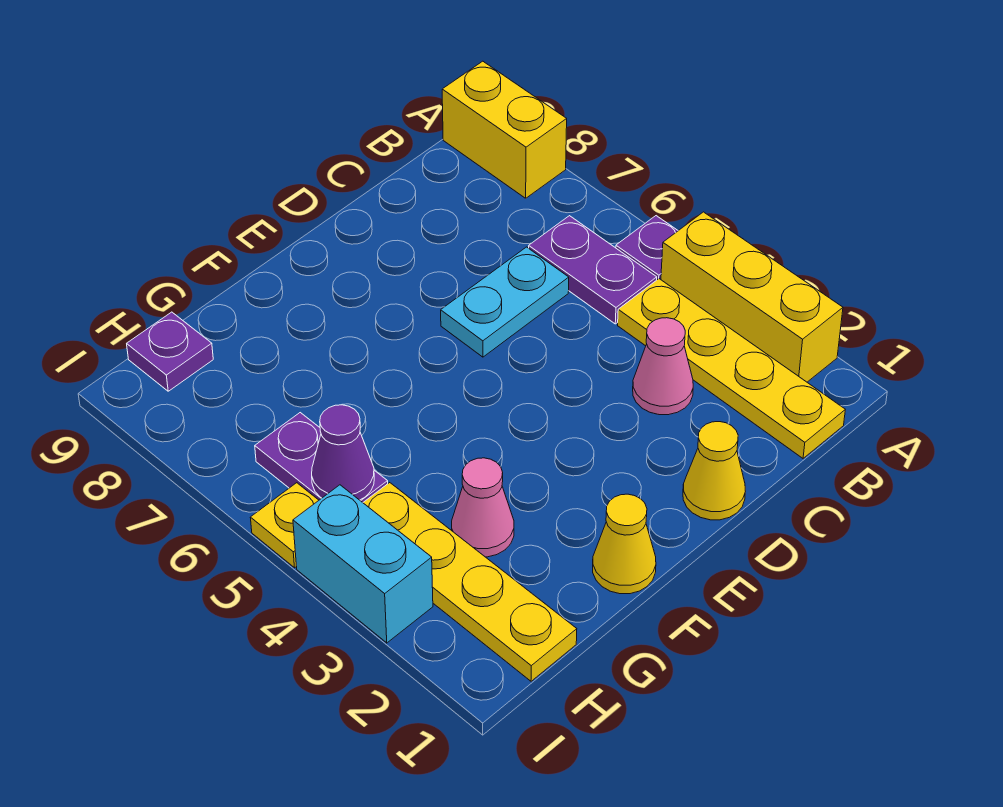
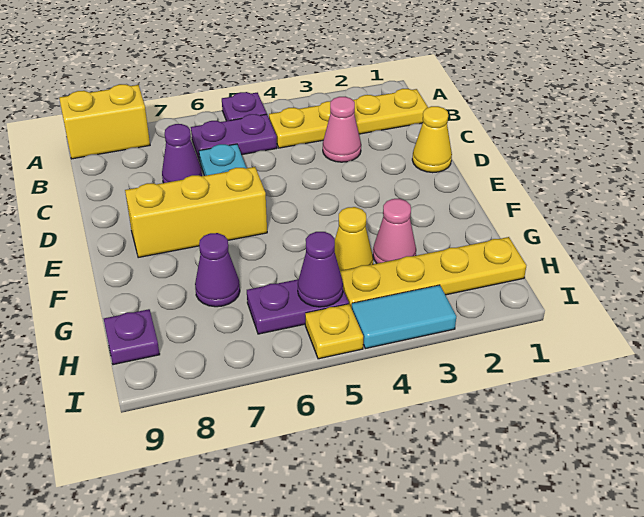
yellow 1x3 brick [661,212,843,382] -> yellow 1x3 brick moved to [125,167,267,258]
none -> purple 1x1 cone [162,124,202,183]
yellow 1x1 cone [593,494,656,594] -> yellow 1x1 cone moved to [335,207,373,271]
none -> purple 1x1 cone [195,233,240,307]
cyan 1x2 brick [293,485,433,643] -> cyan 1x2 tile [352,285,456,349]

